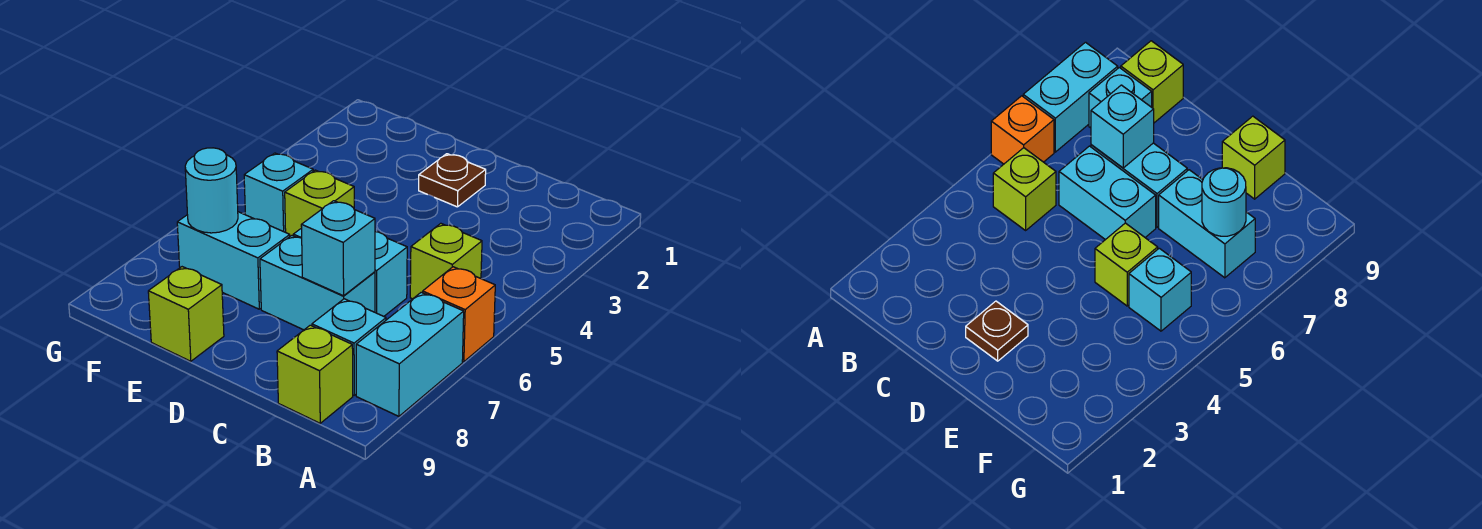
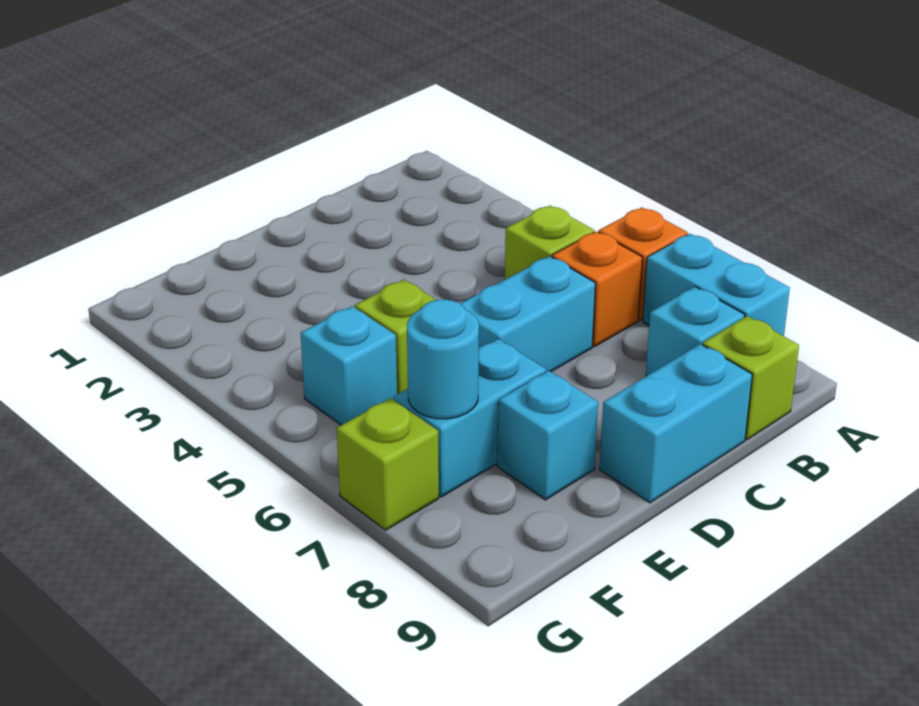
none -> orange 1x1 brick [552,231,642,347]
cyan 1x2 brick [260,236,375,330] -> cyan 1x2 brick moved to [600,344,752,503]
cyan 1x1 brick [301,201,375,296] -> cyan 1x1 brick moved to [497,371,598,500]
brown 1x1 plate [419,154,486,207] -> none
lime 1x1 brick [148,267,224,361] -> lime 1x1 brick moved to [337,398,439,530]

